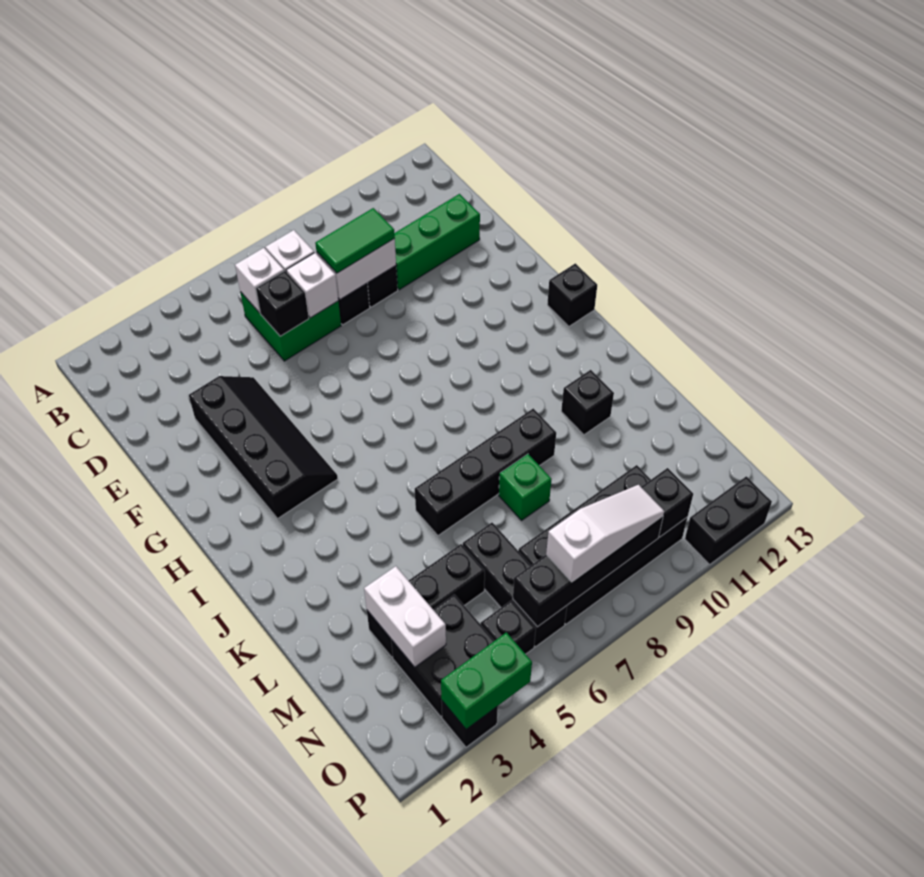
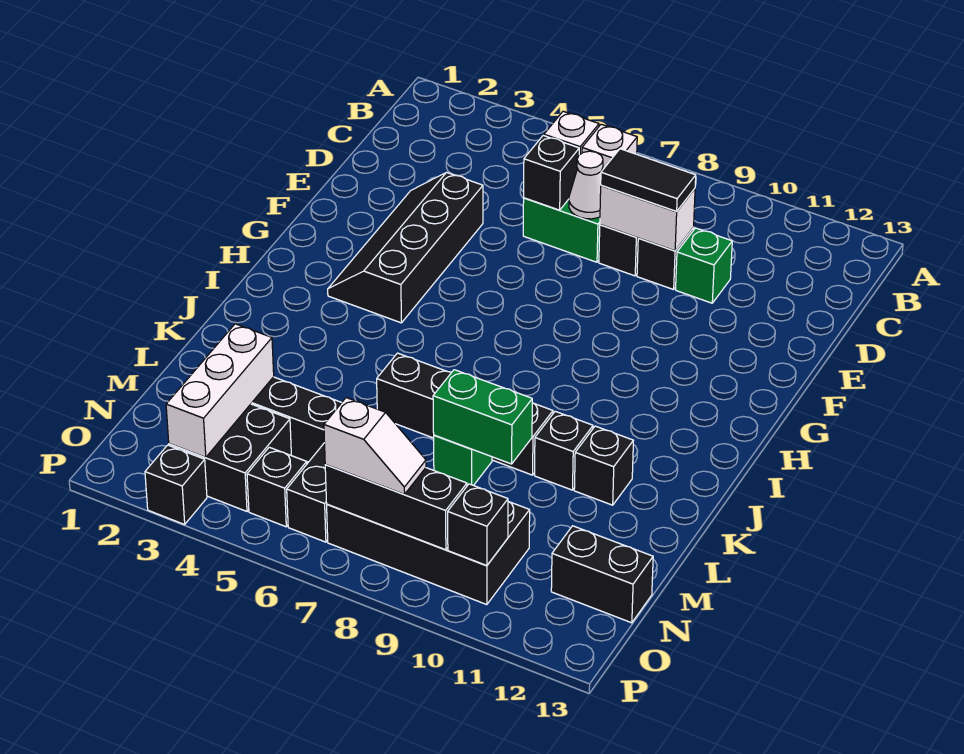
white 1x1 brick [286,253,338,318] -> white 1x1 cone [569,151,603,219]
green 1x2 tile [315,208,395,273] -> black 1x2 tile [601,149,696,212]
green 1x3 brick [394,194,480,290] -> green 1x1 brick [676,228,732,303]
black 2x4 slope [189,376,338,518] -> black 2x4 slope turned to [328,173,483,323]
black 1x1 brick [547,263,597,326] -> black 1x1 brick moved to [535,411,593,490]
white 1x2 brick [364,566,446,667] -> white 1x3 brick [166,324,274,457]
black 1x4 brick [513,516,663,627] -> black 1x3 brick [325,465,467,550]
white 1x3 slope [546,485,664,582] -> white 1x2 slope [324,398,426,494]
green 1x2 brick [441,632,532,729] -> green 1x2 brick moved to [433,370,532,464]
black 1x2 brick [685,476,772,564] -> black 1x2 brick moved to [551,526,653,623]

